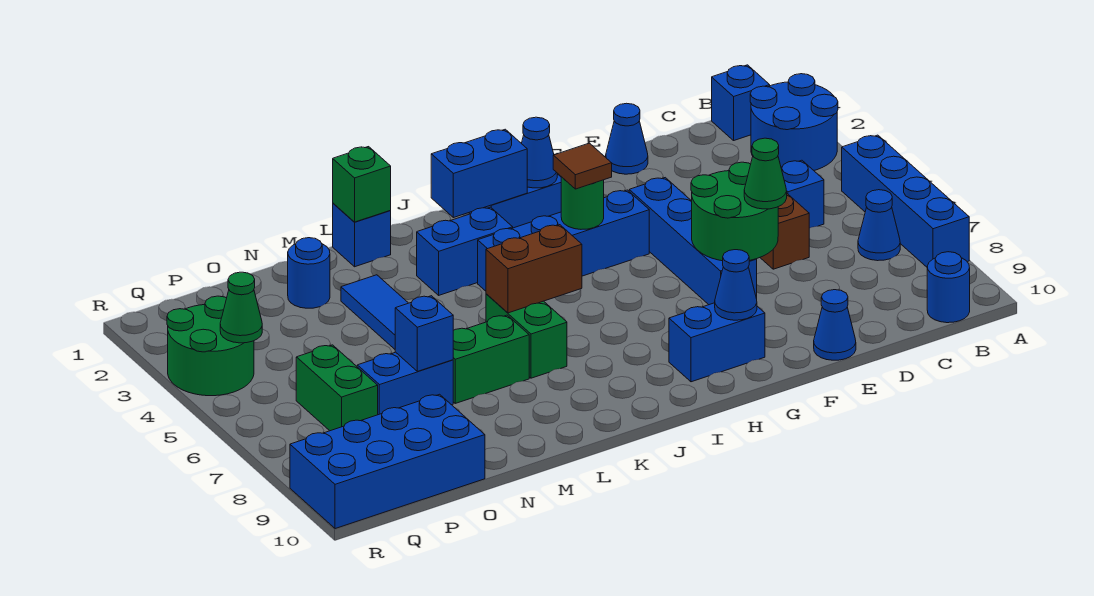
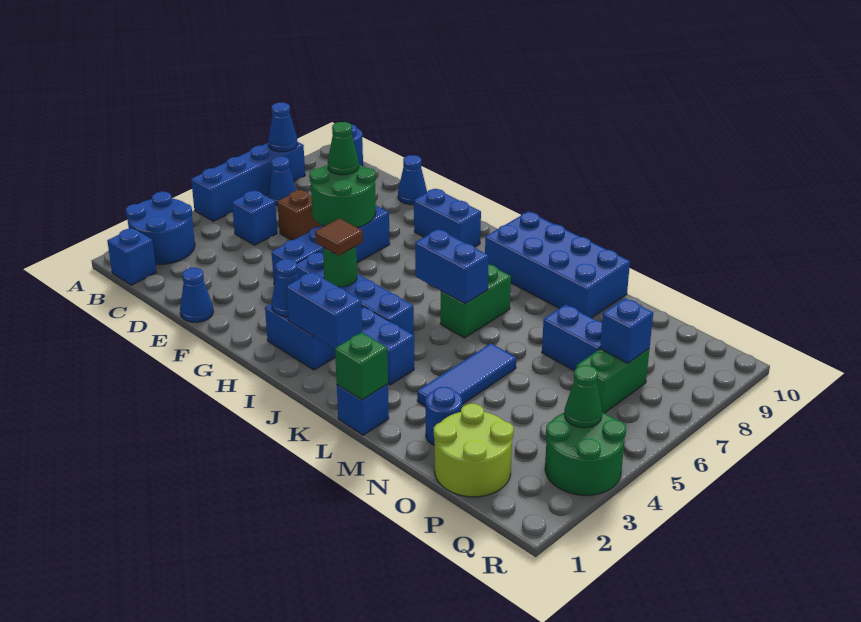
blue 1x1 cone [715,250,757,320] -> blue 1x1 cone moved to [268,103,297,152]
brown 1x2 brick [486,225,582,313] -> blue 1x2 brick [415,229,489,304]
green 1x2 brick [453,315,529,403] -> none
blue 1x1 brick [395,296,453,371] -> blue 1x1 brick moved to [600,298,653,363]
none -> lime 2x2 round brick [434,404,514,497]
blue 2x4 brick [290,394,485,529] -> blue 2x4 brick moved to [485,212,630,318]

